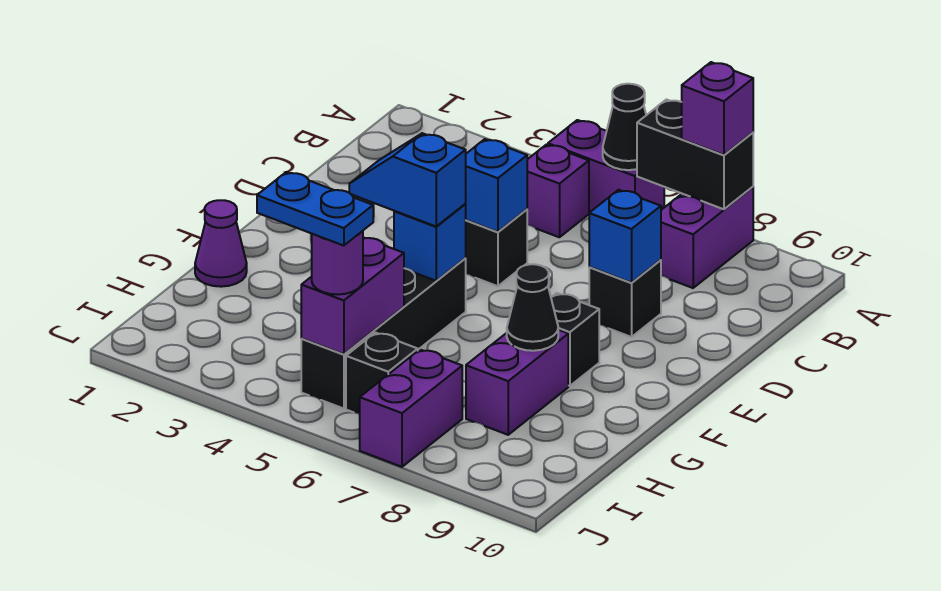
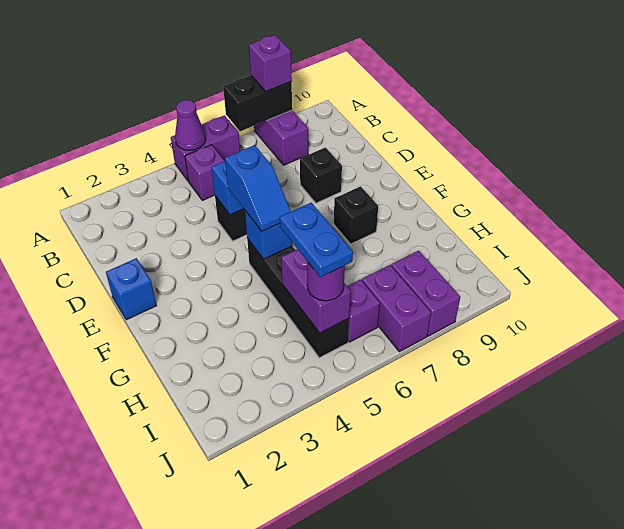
black 1x1 cone [603,84,646,170] -> none
blue 1x1 brick [589,190,661,283] -> blue 1x1 brick moved to [106,258,156,320]
blue 1x2 slope [349,133,466,226] -> blue 1x2 slope turned to [225,145,291,231]
purple 1x1 cone [195,200,247,287] -> purple 1x1 cone moved to [175,100,206,150]
purple 1x2 brick [466,330,568,435] -> purple 1x2 brick moved to [391,251,460,336]
black 1x1 cone [507,264,558,351] -> none
blue 1x2 plate [257,172,373,246] -> blue 1x2 plate turned to [280,203,353,277]
black 1x1 brick [346,333,418,414] -> purple 1x1 brick [347,280,380,342]

